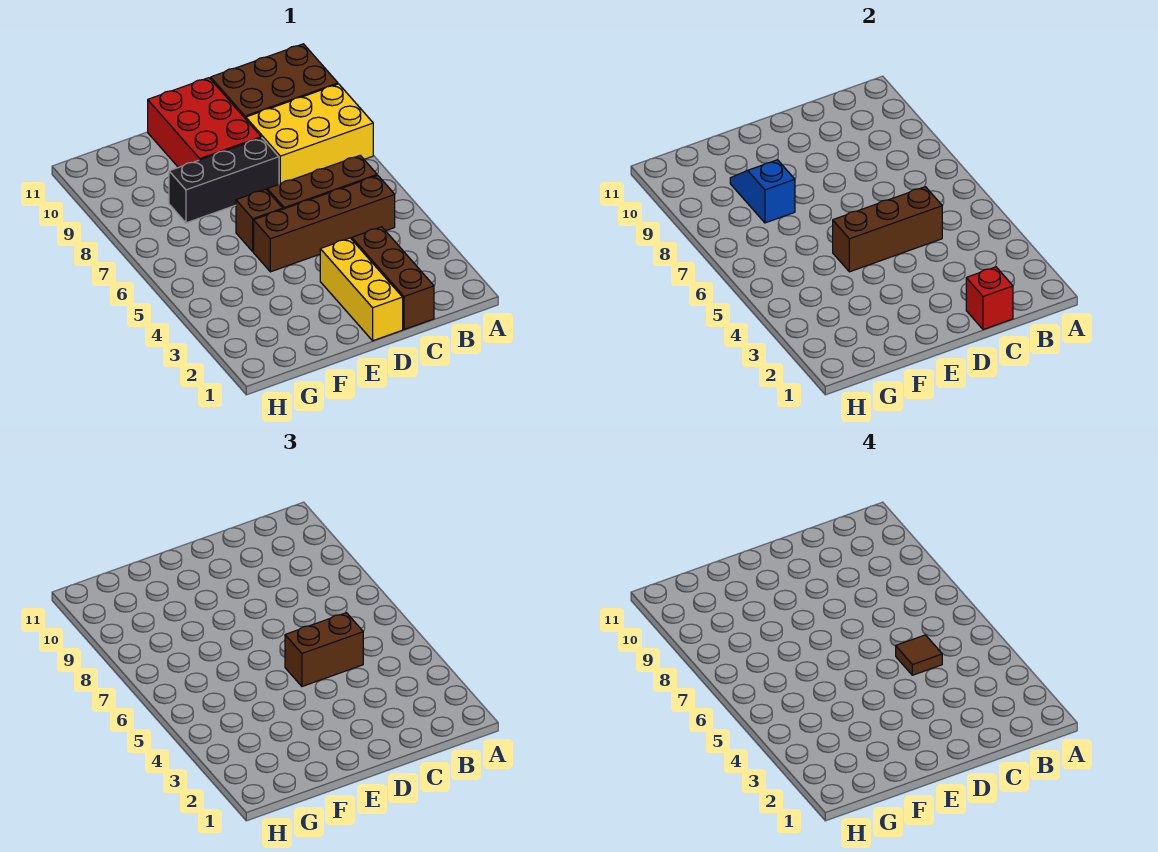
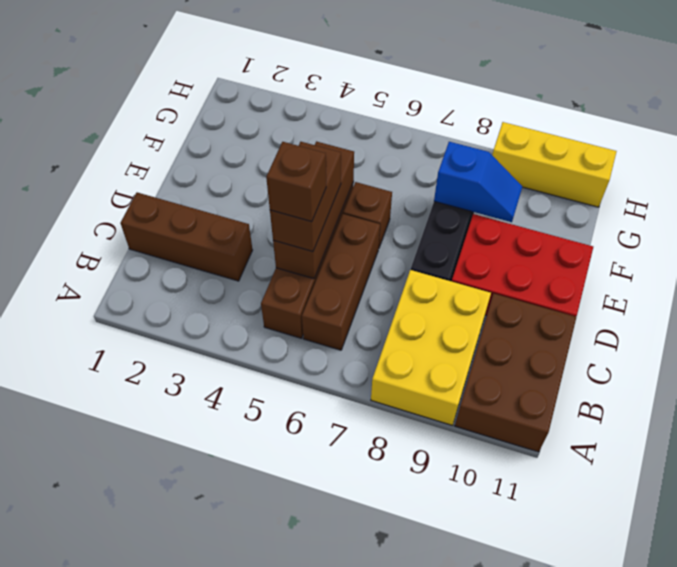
red 1x1 brick [966,267,1013,330] -> none
brown 1x1 tile [896,635,942,675] -> brown 1x1 brick [266,142,326,222]
yellow 1x3 brick [320,238,403,341] -> yellow 1x3 brick moved to [492,122,617,207]

